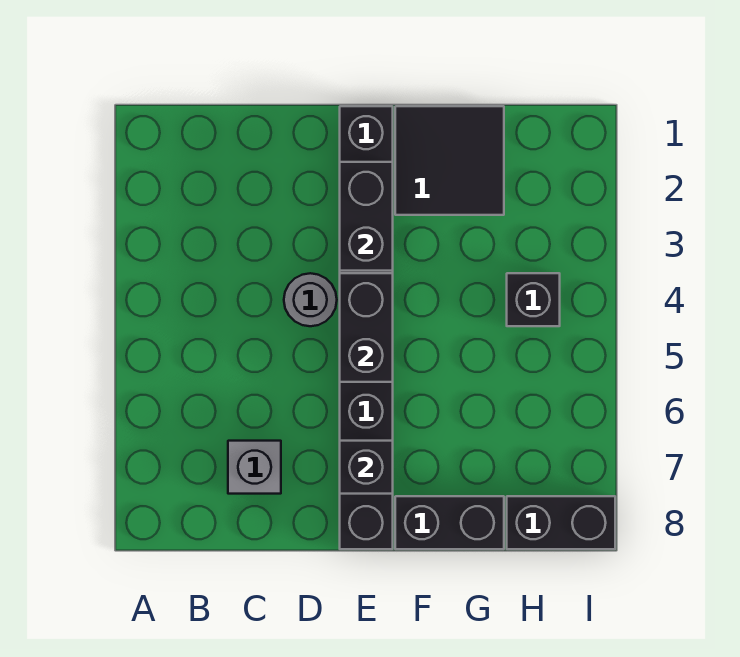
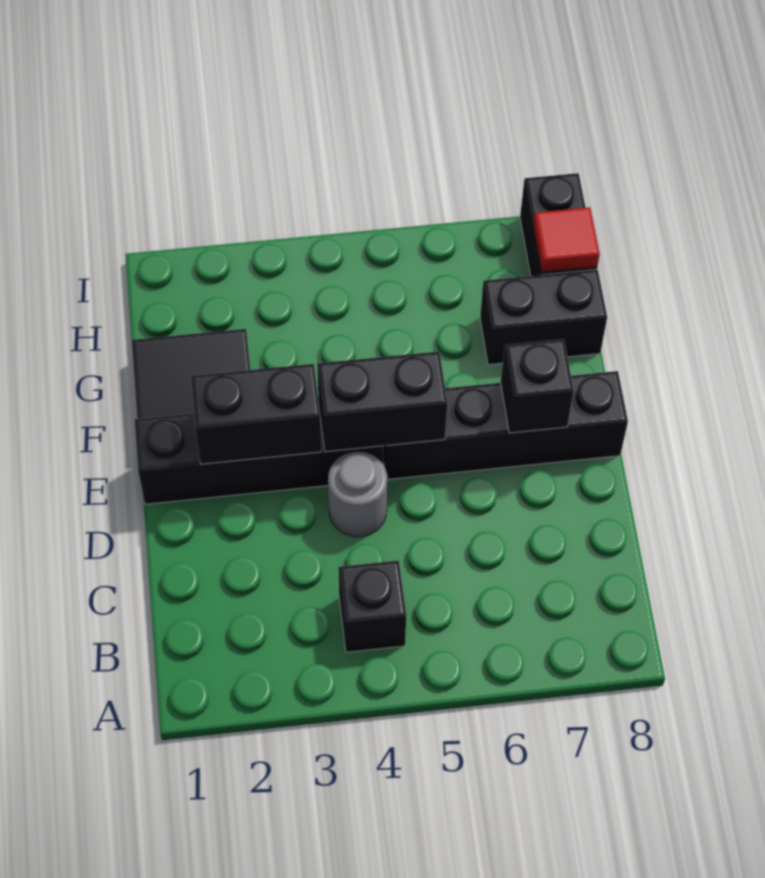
grey 1x1 brick [228,441,281,494] -> none
black 1x2 brick [395,496,504,549] -> black 1x2 brick turned to [480,270,607,365]
black 1x1 brick [507,273,560,326] -> black 1x1 brick moved to [338,560,406,652]
none -> red 1x1 tile [533,207,600,272]

